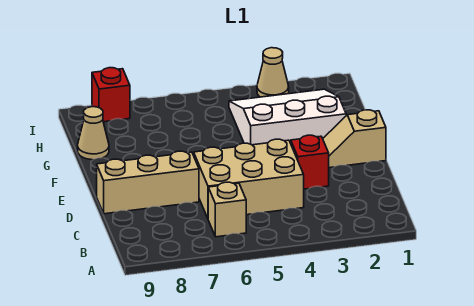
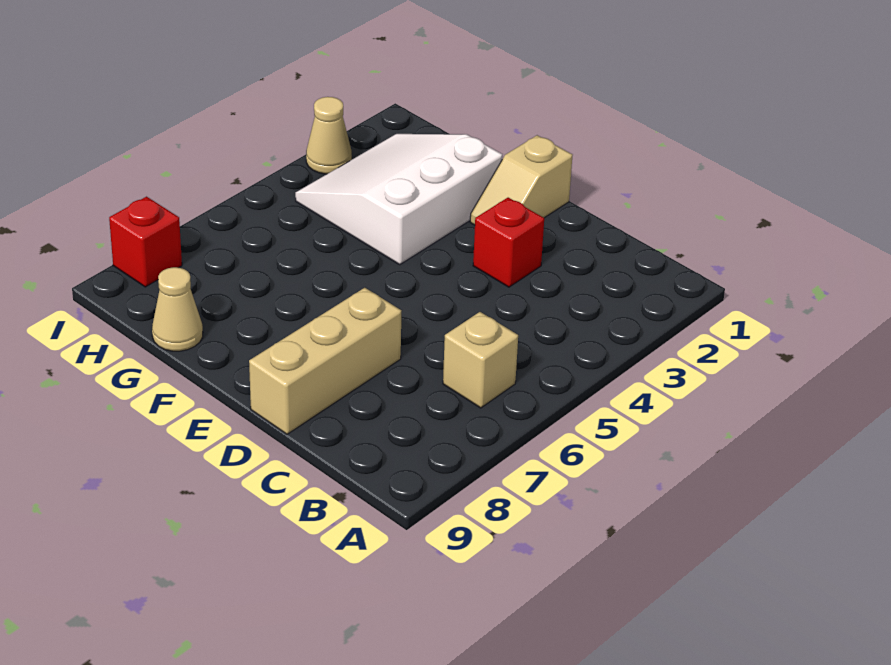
tan 2x3 brick [194,139,304,218] -> none

